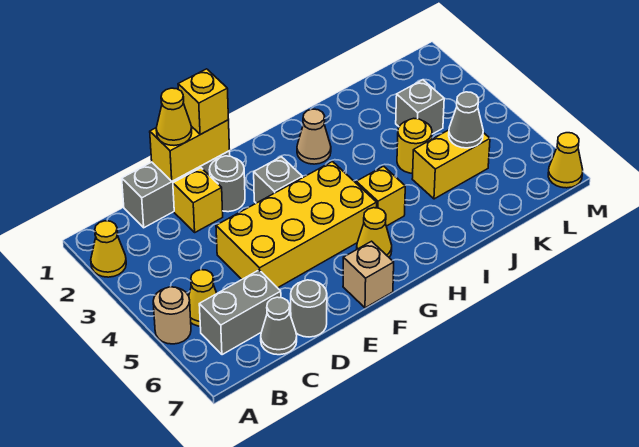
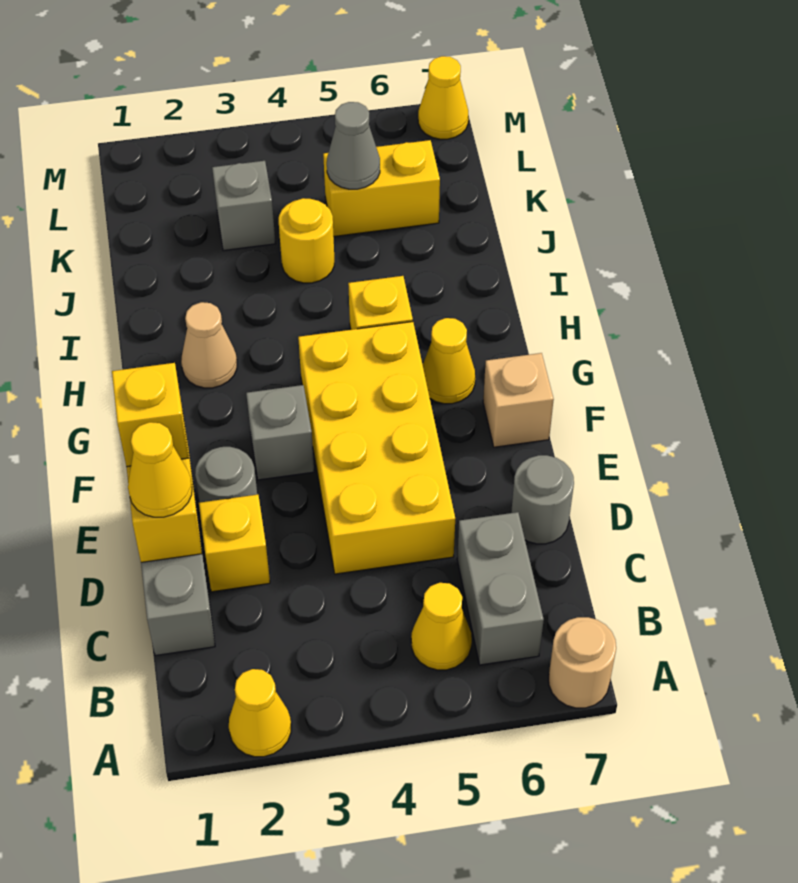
tan 1x1 round brick [153,287,191,344] -> tan 1x1 round brick moved to [549,617,616,708]
grey 1x1 cone [261,297,297,355] -> none
yellow 1x2 brick [412,130,490,199] -> yellow 1x2 brick turned to [323,140,440,236]

